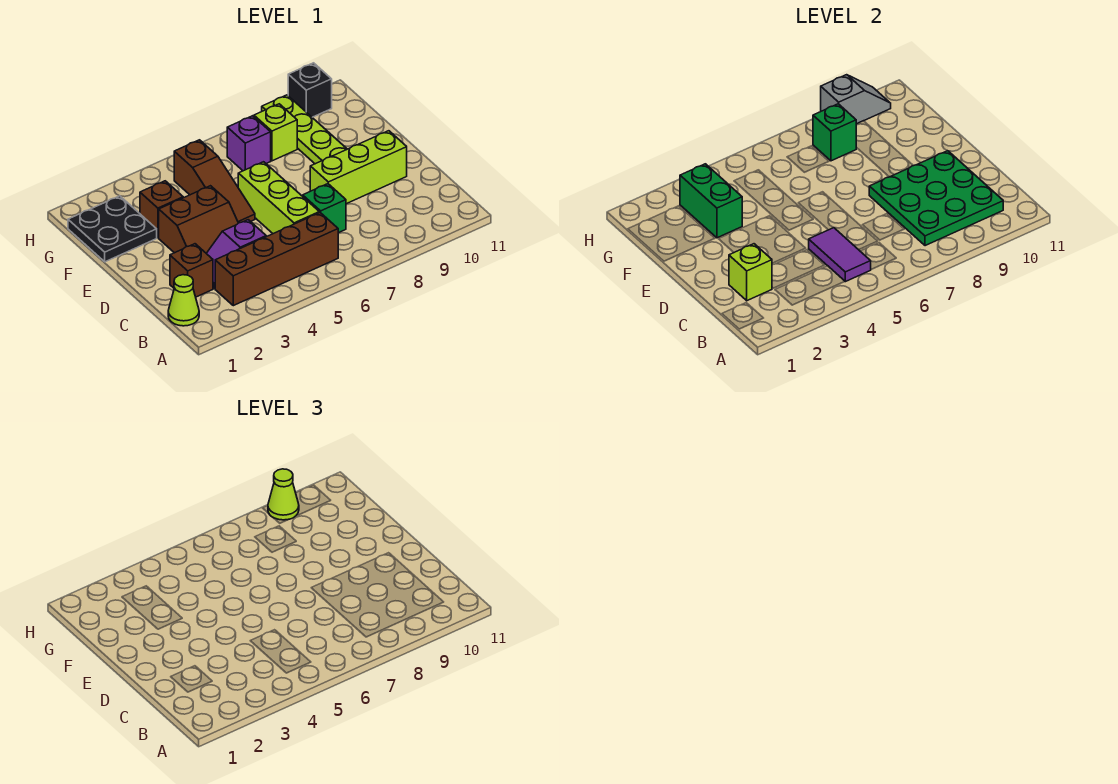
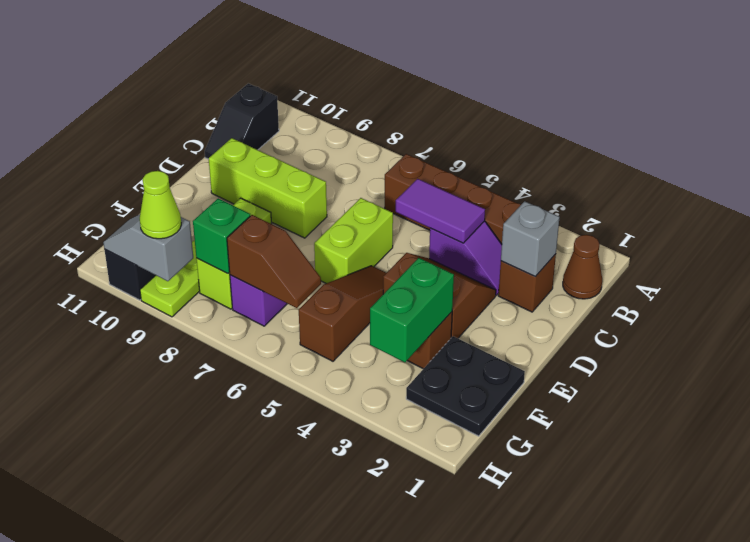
lime 1x1 cone [168,275,199,326] -> brown 1x1 cone [563,235,602,299]
purple 1x2 tile [809,228,871,282] -> purple 1x2 tile turned to [396,179,485,243]
green 3x3 plate [869,151,1003,246] -> none
none -> black 1x2 slope [205,84,279,159]
lime 1x1 brick [729,244,772,301] -> grey 1x1 brick [501,201,560,277]
lime 1x3 brick [238,162,319,234] -> lime 1x2 brick [314,198,393,283]
green 1x1 brick [303,184,346,233] -> none
none -> brown 1x2 slope [227,215,321,308]

